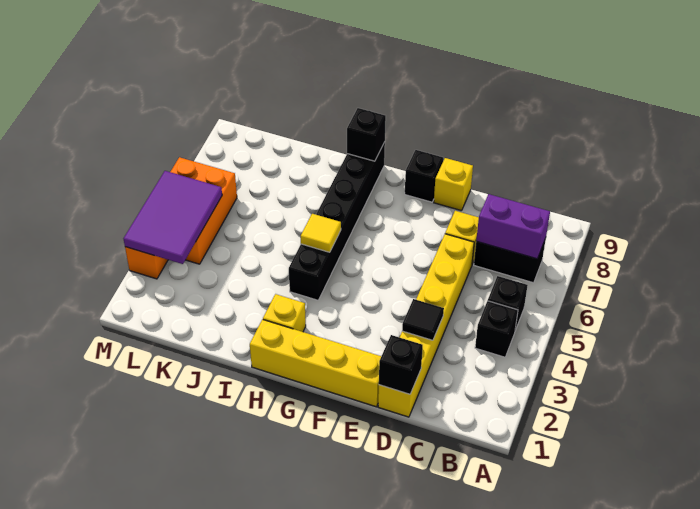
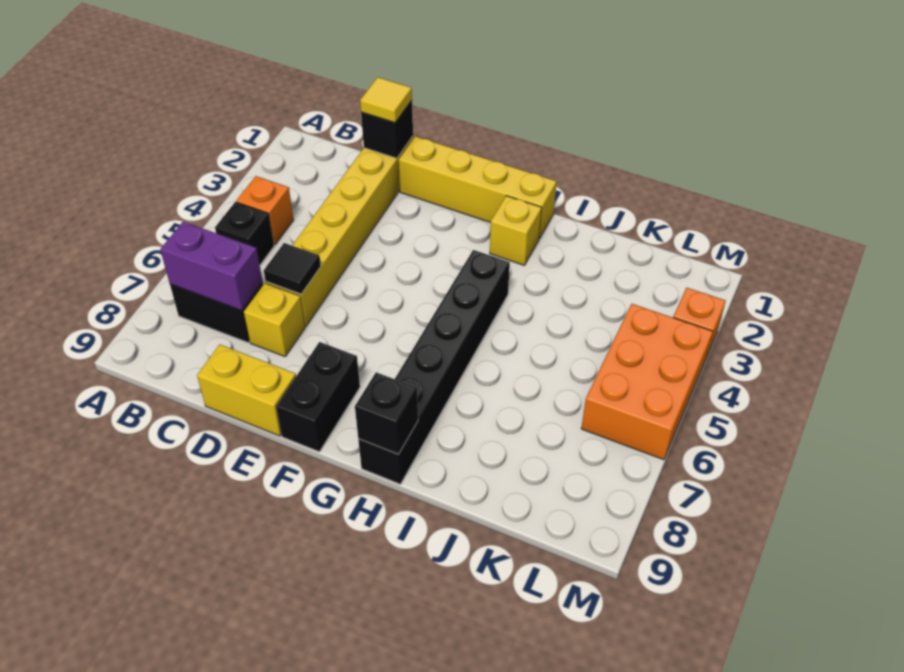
black 1x1 brick [475,301,518,357] -> orange 1x1 brick [236,176,294,245]
black 1x1 tile [402,299,444,340] -> black 1x1 tile moved to [264,243,321,294]
yellow 1x1 brick [434,158,473,211] -> yellow 1x2 brick [197,345,296,436]
black 1x1 brick [405,150,443,202] -> black 1x2 brick [276,342,360,452]
yellow 1x1 tile [301,214,341,252] -> yellow 1x1 tile moved to [360,77,412,123]
purple 2x3 tile [124,171,222,264] -> none

